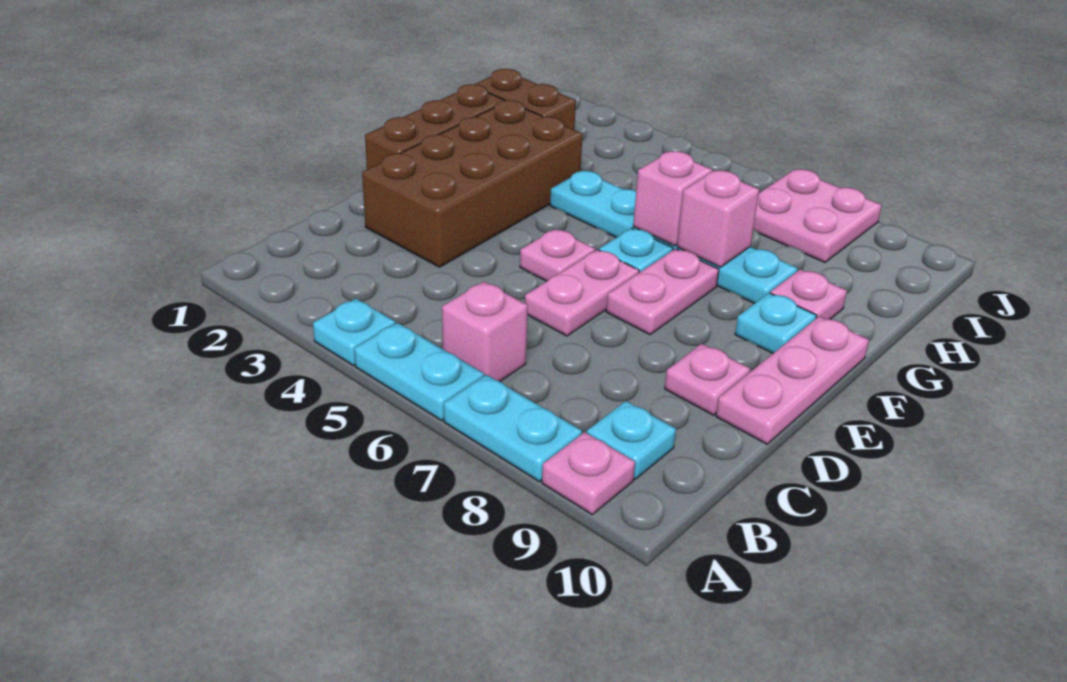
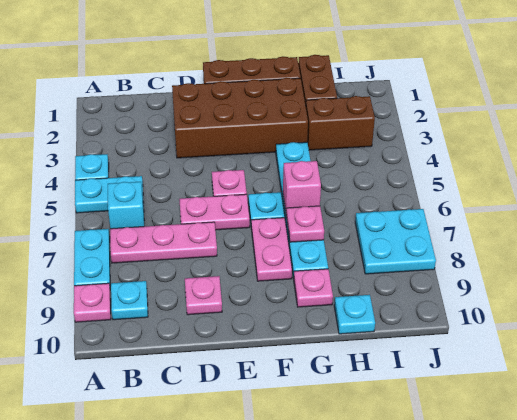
cyan 1x2 plate [354,323,484,420] -> cyan 1x2 plate turned to [75,176,144,213]
pink 1x1 brick [442,282,528,381] -> cyan 1x1 brick [108,182,144,229]
pink 1x3 plate [716,316,869,444] -> pink 1x3 plate moved to [110,222,217,263]
pink 1x2 plate [606,249,719,334] -> pink 1x2 plate turned to [251,218,292,281]
cyan 1x1 plate [735,293,817,353] -> cyan 1x1 plate moved to [334,295,375,334]
pink 1x1 brick [677,171,759,267] -> pink 1x1 plate [286,206,324,242]
none -> brown 1x2 brick [306,96,375,150]
pink 2x2 plate [753,169,882,262] -> cyan 2x2 plate [355,209,436,274]

